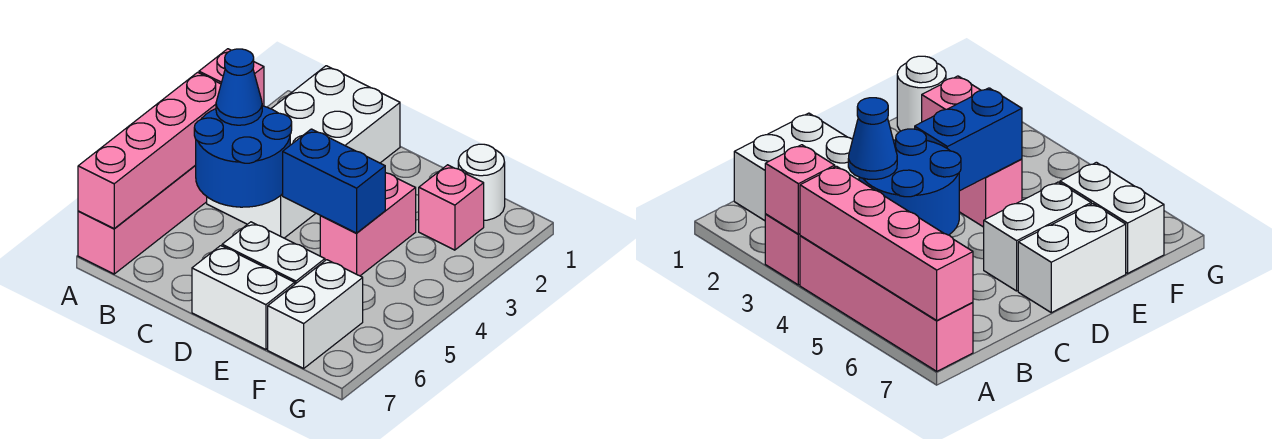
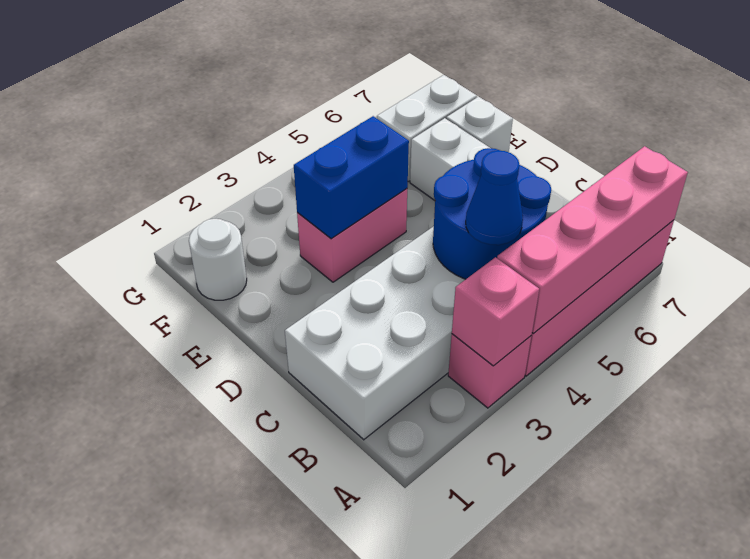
blue 1x2 brick [283,129,385,233] -> blue 1x2 brick turned to [294,116,409,239]
white 1x2 brick [192,246,295,350] -> white 1x1 brick [446,97,513,152]
pink 1x1 brick [419,165,484,250] -> none

